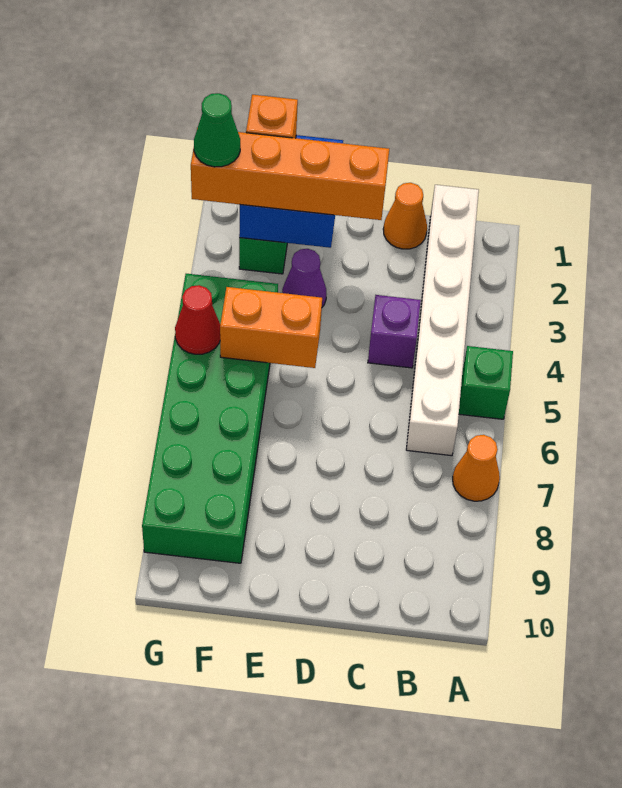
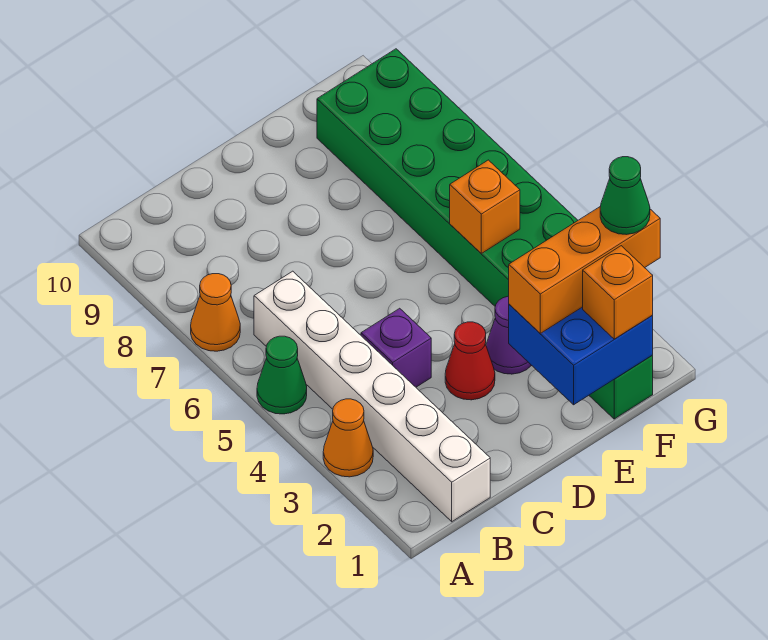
green 1x1 brick [459,346,513,419] -> green 1x1 cone [257,336,307,414]
orange 1x1 cone [383,183,427,249] -> orange 1x1 cone moved to [323,399,373,477]
orange 1x4 brick [191,132,389,220] -> orange 1x3 brick [509,206,660,333]
orange 1x2 brick [220,287,322,368] -> orange 1x1 brick [450,160,520,253]
red 1x1 cone [175,285,220,354] -> red 1x1 cone moved to [445,322,495,400]

